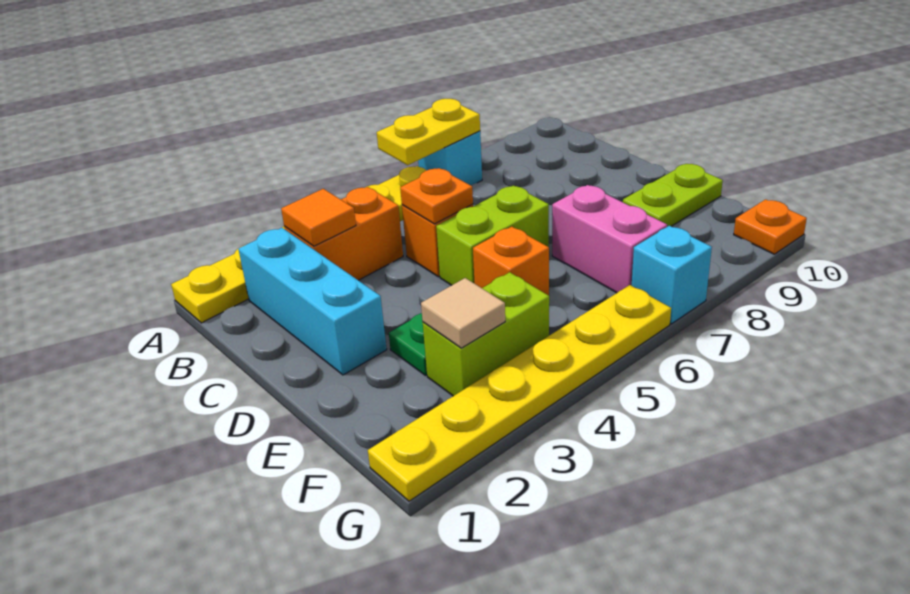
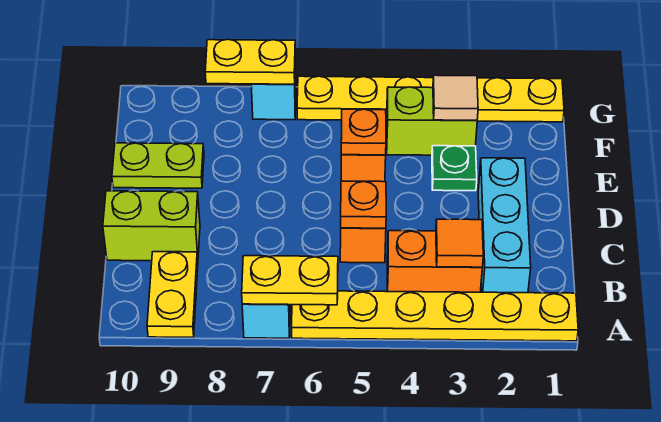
none -> yellow 1x2 plate [147,252,198,337]
lime 1x2 brick [436,186,549,285] -> lime 1x2 brick moved to [103,191,200,261]
pink 1x2 brick [552,185,667,293] -> none
none -> yellow 1x2 plate [205,39,295,84]
orange 1x1 plate [734,199,807,254] -> orange 1x1 plate moved to [341,109,386,155]

